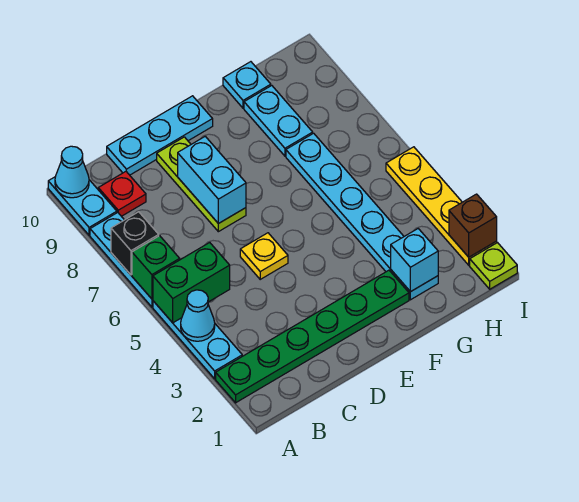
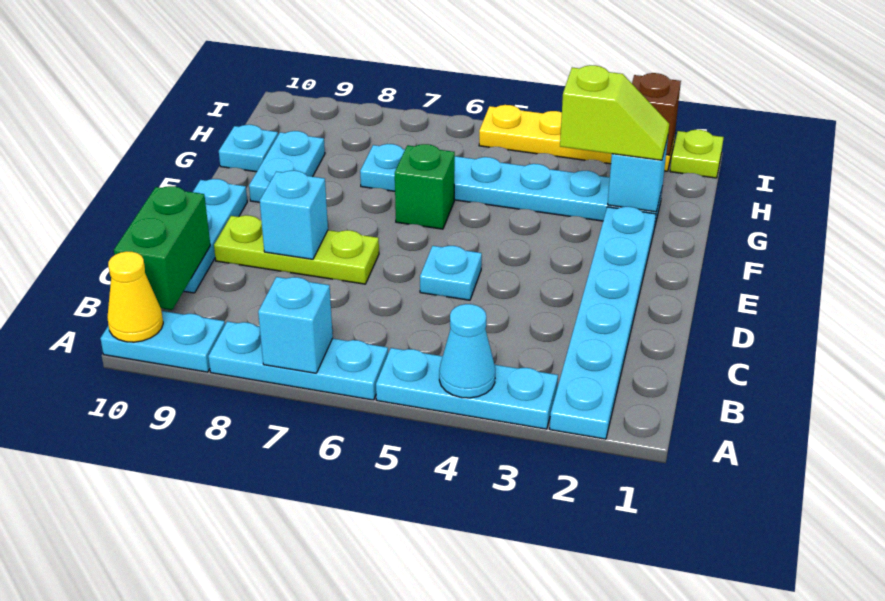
green 1x6 plate [216,270,409,403] -> cyan 1x6 plate [550,207,656,439]
green 1x2 brick [153,243,230,323] -> green 1x2 brick moved to [114,186,210,310]
green 1x1 brick [132,236,180,299] -> green 1x1 brick moved to [395,144,455,229]
black 1x1 brick [111,212,159,275] -> cyan 1x1 brick [258,277,333,373]
cyan 1x1 cone [55,146,89,198] -> yellow 1x1 cone [107,252,163,342]
red 1x1 plate [98,172,146,216] -> none
yellow 1x1 plate [240,233,288,279] -> cyan 1x1 plate [420,246,482,300]
cyan 1x2 brick [178,136,246,224] -> cyan 1x1 brick [260,171,328,259]
none -> lime 1x2 slope [560,65,669,160]
cyan 1x2 plate [244,86,313,156] -> cyan 1x2 plate turned to [249,131,325,202]

